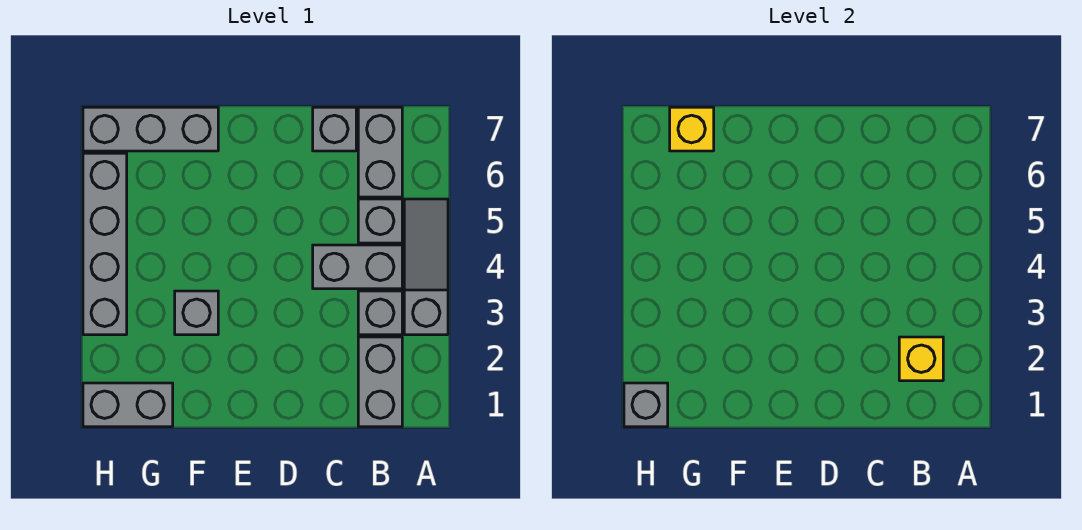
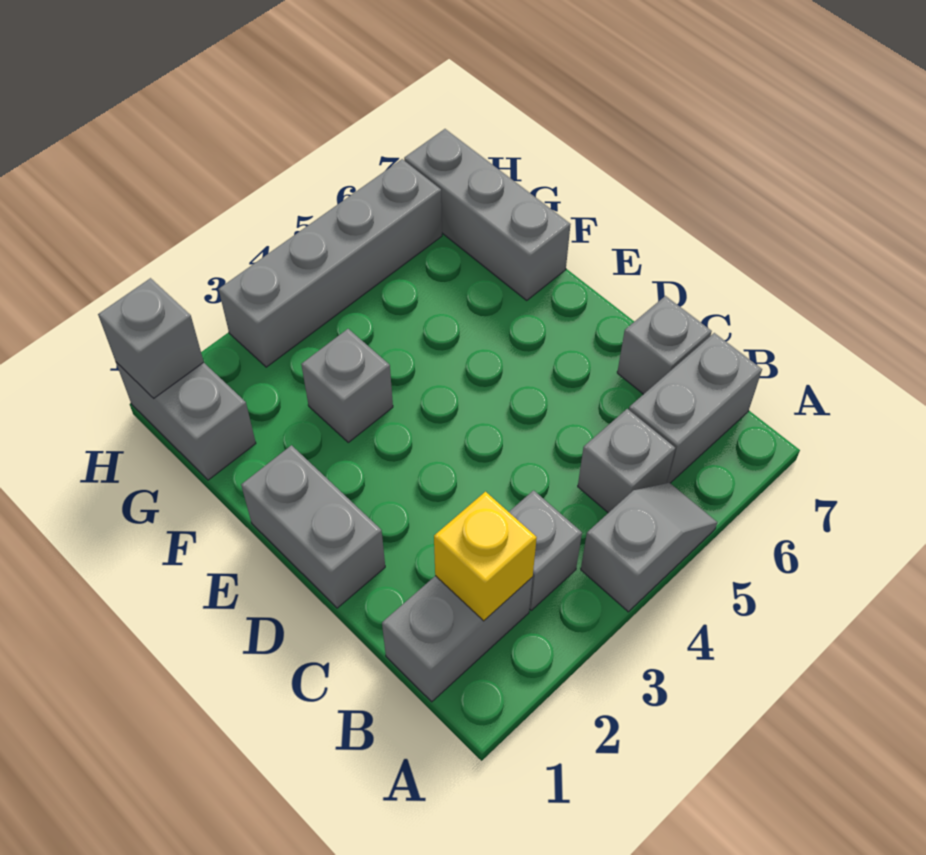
grey 1x3 slope [404,199,448,335] -> grey 1x2 slope [581,483,717,612]
grey 1x2 brick [313,245,402,289] -> grey 1x2 brick moved to [241,445,385,608]
yellow 1x1 brick [670,107,714,151] -> none

